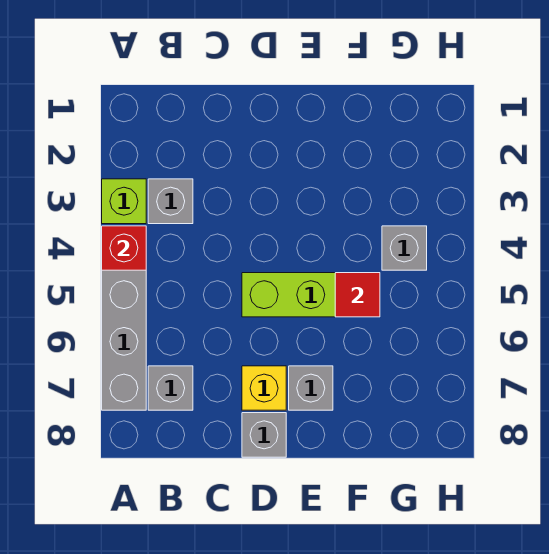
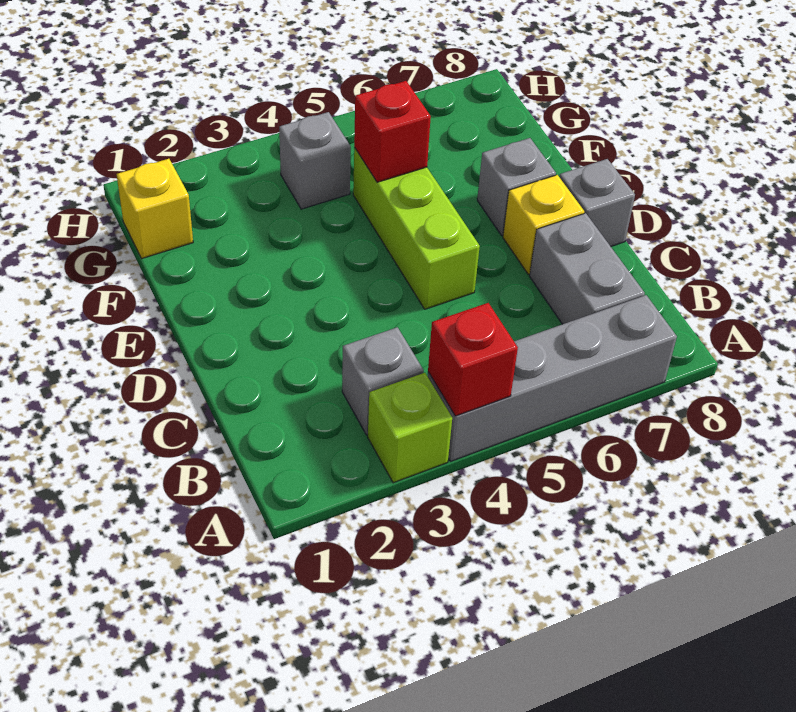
grey 1x1 brick [148,366,193,410] -> grey 1x2 brick [530,213,645,324]
red 1x1 tile [335,273,380,317] -> red 1x1 brick [354,81,431,182]
none -> yellow 1x1 brick [117,159,193,258]

